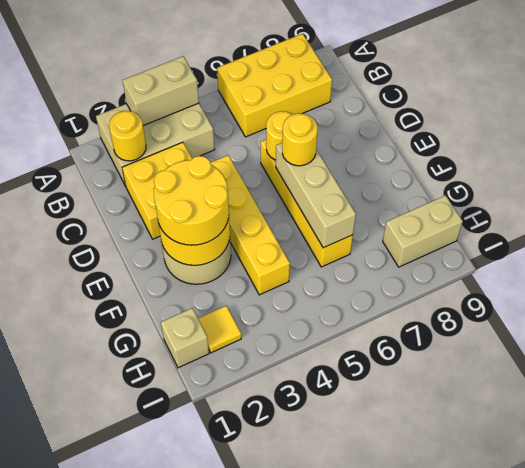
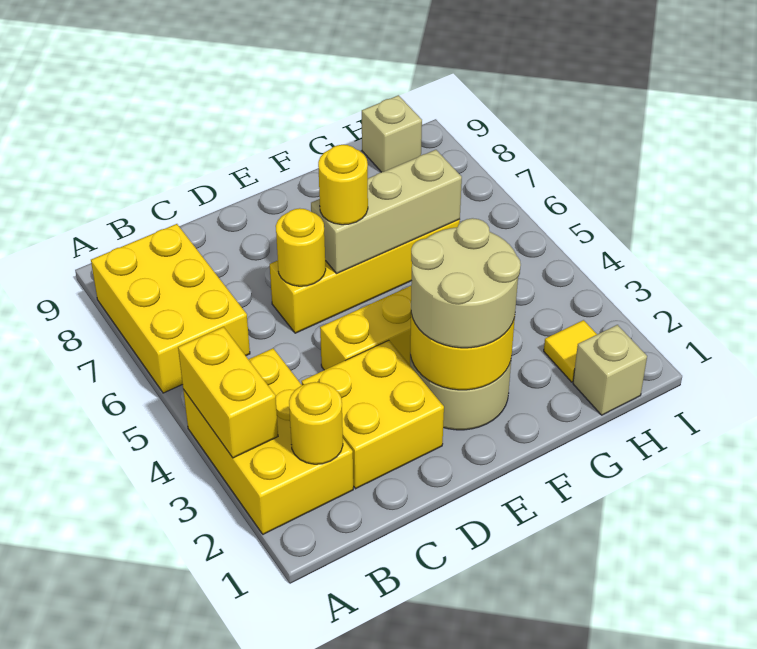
tan 2x3 brick [96,103,215,186] -> yellow 2x3 brick [183,348,353,534]
tan 1x2 brick [122,56,199,126] -> yellow 1x2 brick [178,327,278,458]
yellow 2x2 round brick [154,156,229,245] -> tan 2x2 round brick [411,218,521,348]
tan 1x2 brick [383,195,463,267] -> tan 1x1 brick [362,95,422,172]

